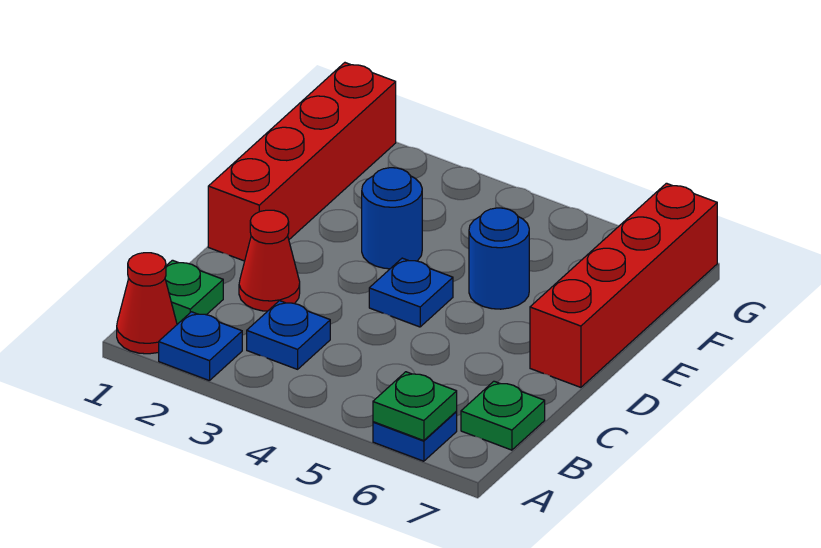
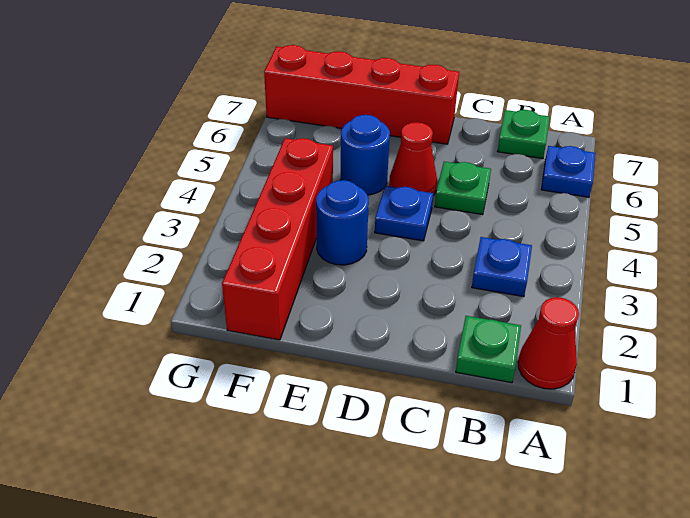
blue 1x1 plate [159,312,242,381] -> none
green 1x1 plate [373,372,457,441] -> green 1x1 plate moved to [435,162,491,215]
red 1x1 cone [239,210,300,311] -> red 1x1 cone moved to [389,122,437,196]
red 1x4 brick [208,63,396,261] -> red 1x4 brick turned to [222,138,333,340]

